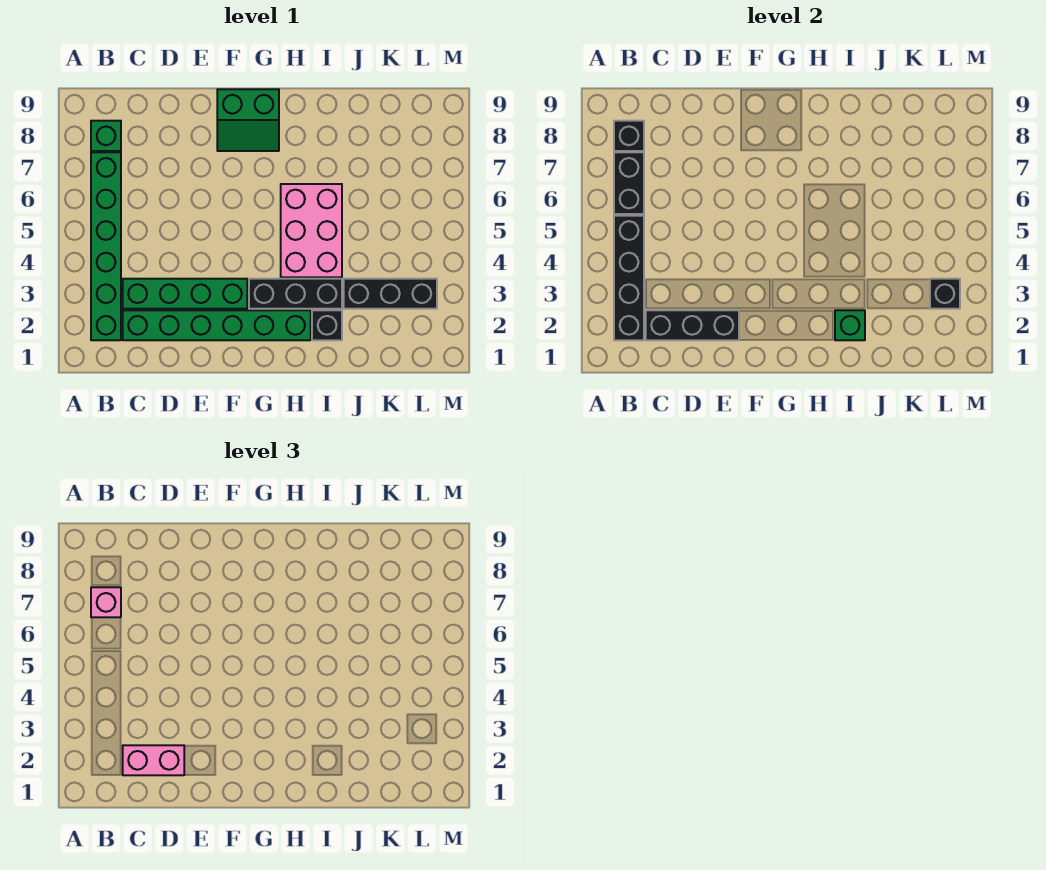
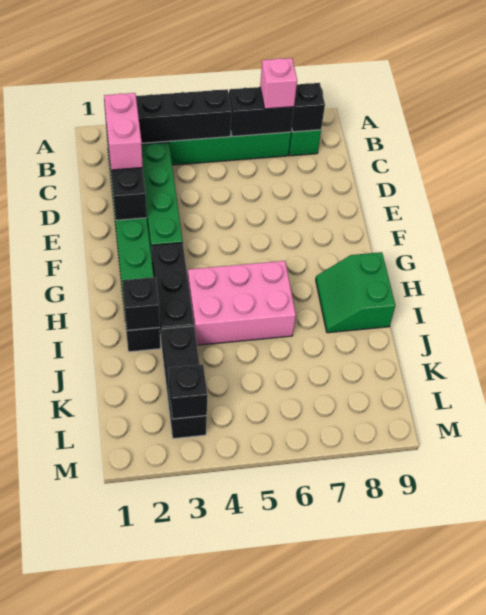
green 2x2 slope [217,89,279,151] -> green 2x2 slope moved to [316,252,395,333]
green 1x1 brick [835,310,865,340] -> black 1x1 brick [122,277,160,331]

